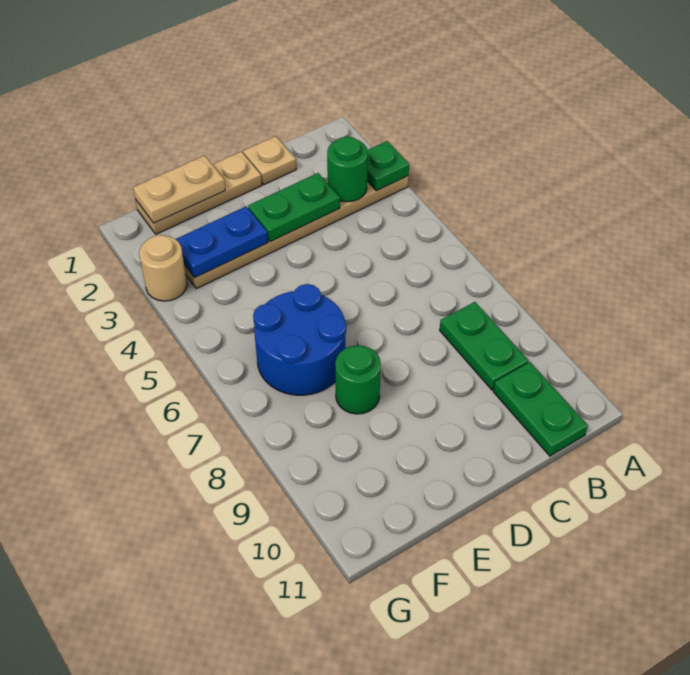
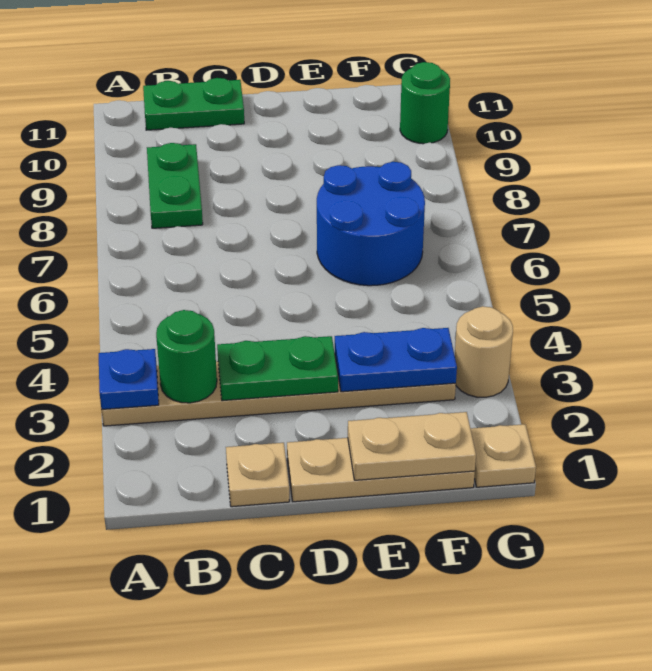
green 1x1 plate [367,141,409,191] -> blue 1x1 plate [99,349,159,410]
green 1x2 plate [493,362,588,456] -> green 1x2 plate turned to [143,78,244,130]
green 1x1 round brick [335,345,381,414] -> green 1x1 round brick moved to [400,62,450,144]
none -> tan 1x1 plate [470,424,536,487]

